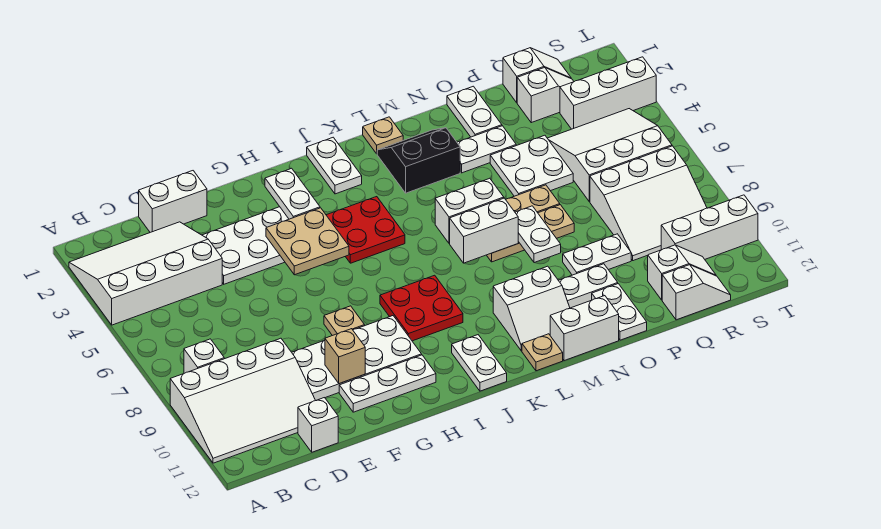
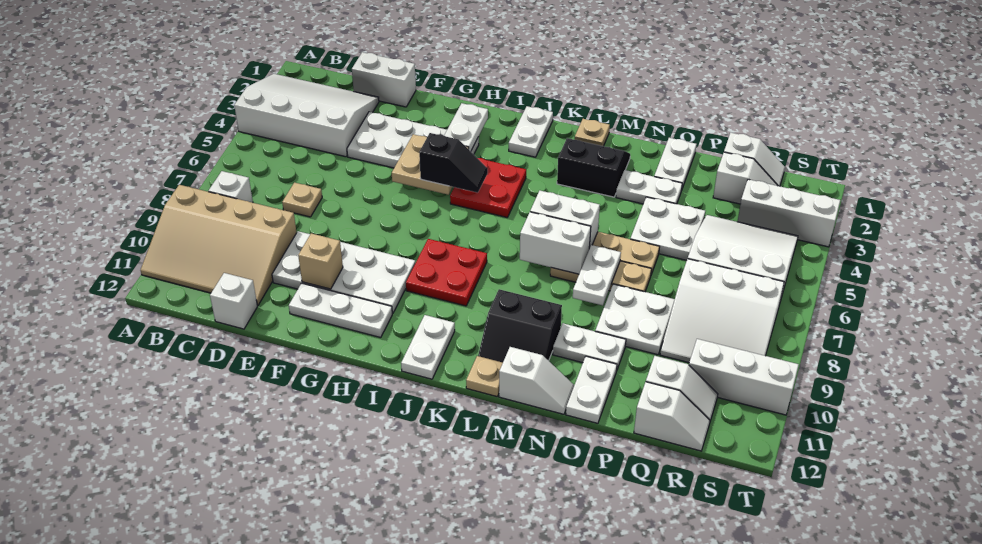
white 3x4 slope [170,338,316,463] -> tan 3x4 slope [140,185,297,305]
tan 1x1 plate [324,306,365,336] -> tan 1x1 plate moved to [282,183,322,217]
none -> black 1x2 slope [419,133,488,193]
white 2x2 slope [493,266,570,351] -> black 2x2 slope [478,289,562,362]
white 1x2 brick [550,296,619,361] -> white 1x2 slope [499,347,574,414]
white 1x2 plate [563,234,631,275] -> white 2x2 plate [595,284,675,355]

